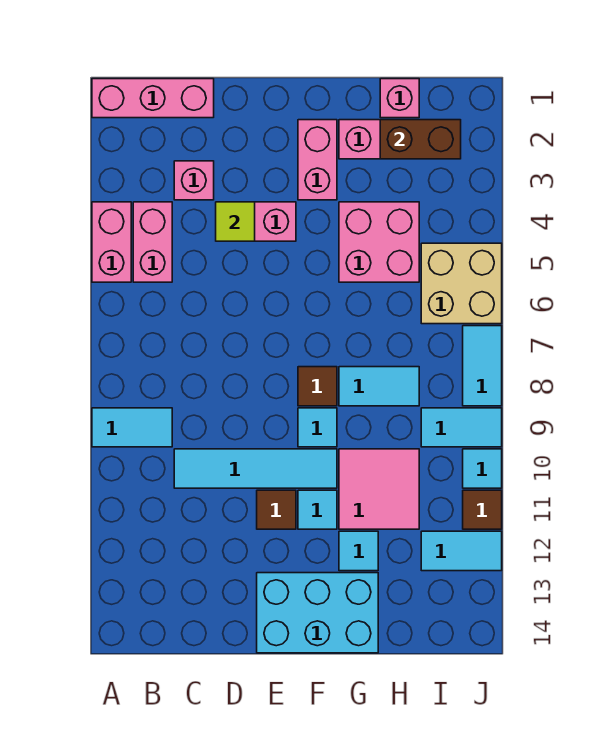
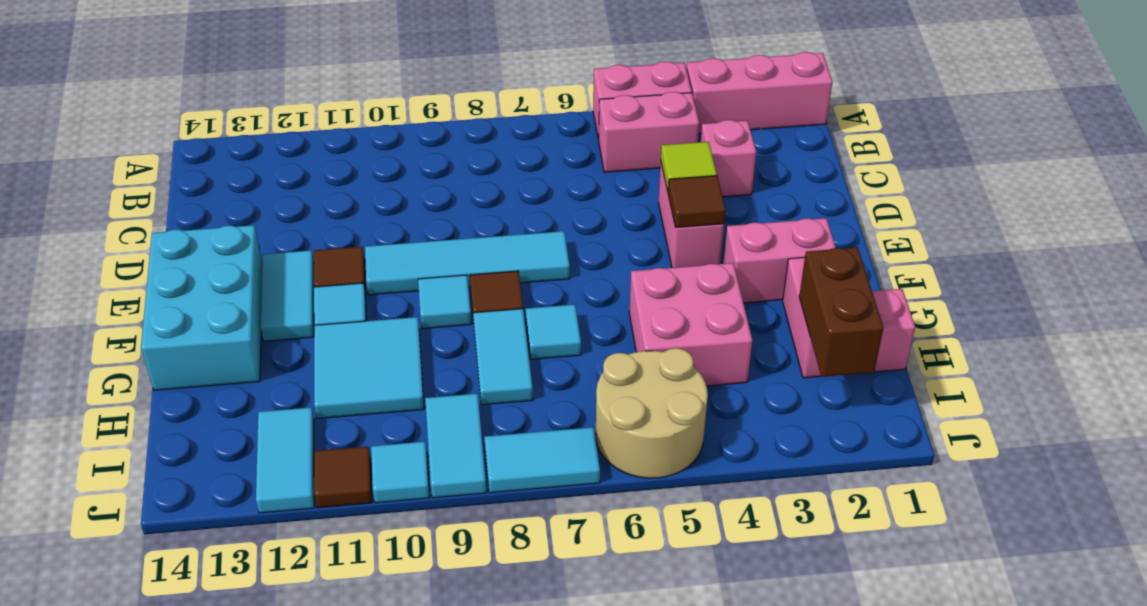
pink 1x3 brick [92,79,214,118] -> pink 1x3 brick turned to [686,52,832,133]
cyan 1x2 tile [92,408,172,447] -> cyan 1x2 tile moved to [261,251,314,341]
cyan 1x4 tile [174,449,337,488] -> cyan 1x4 tile turned to [365,231,570,295]
none -> brown 1x1 tile [668,176,726,228]
pink 2x2 tile [339,449,419,529] -> cyan 2x2 tile [314,317,424,419]
cyan 1x1 tile [339,531,378,571] -> cyan 1x1 tile moved to [526,305,581,359]
tan 2x2 brick [421,243,502,324] -> tan 2x2 round brick [596,348,708,478]

